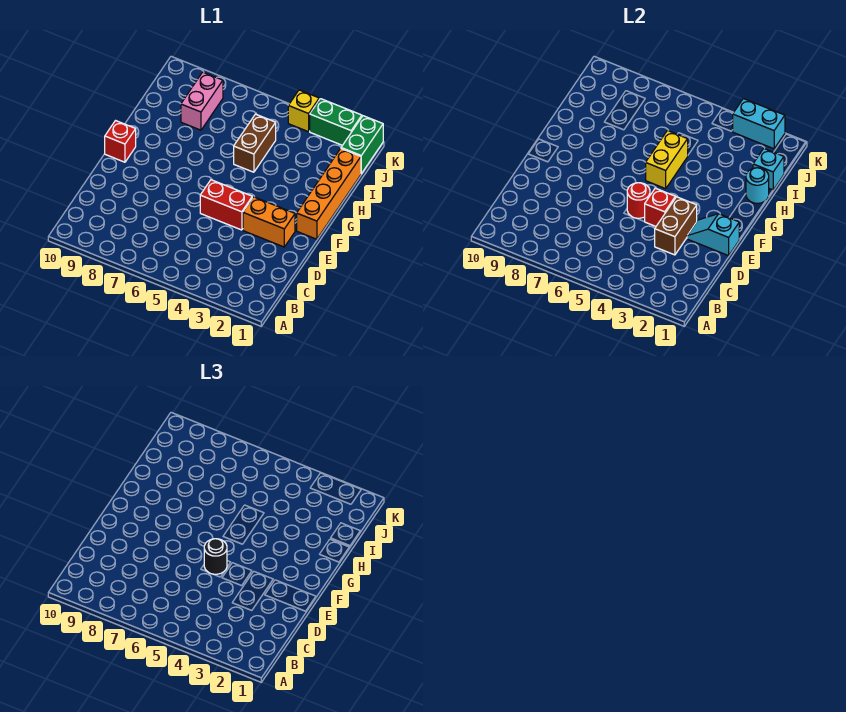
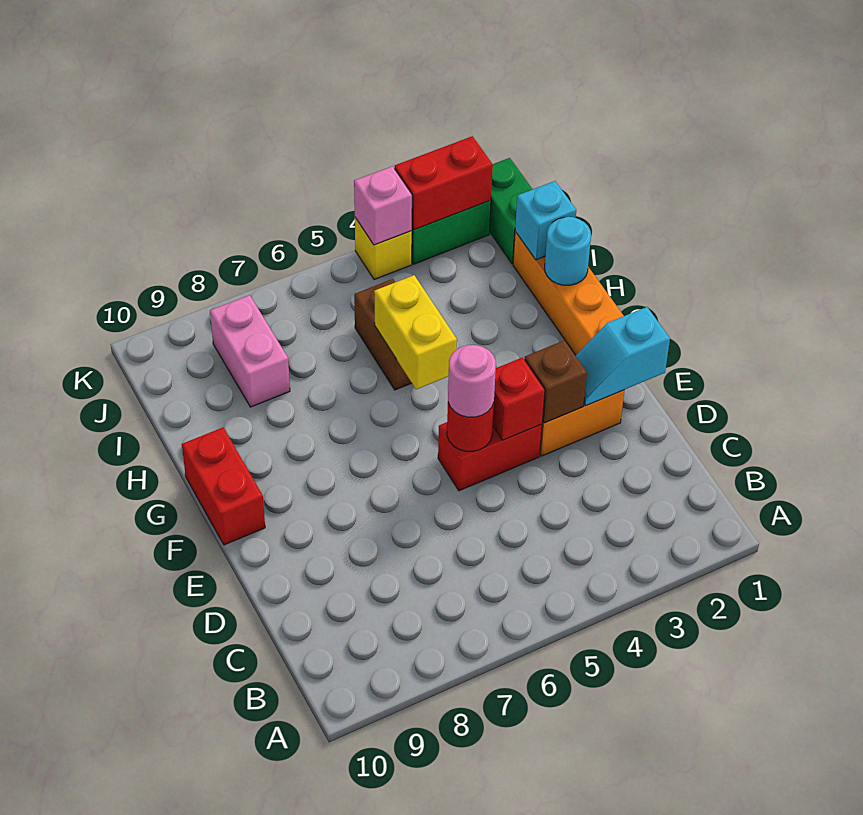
brown 1x2 brick [655,197,697,255] -> brown 1x1 brick [525,340,587,423]
black 1x1 round brick [204,539,227,574] -> pink 1x1 round brick [448,345,496,417]
red 1x1 brick [105,121,136,162] -> red 1x2 brick [182,428,265,545]
cyan 1x2 brick [733,99,785,149] -> red 1x2 brick [395,136,493,229]
none -> pink 1x1 brick [354,166,412,245]

